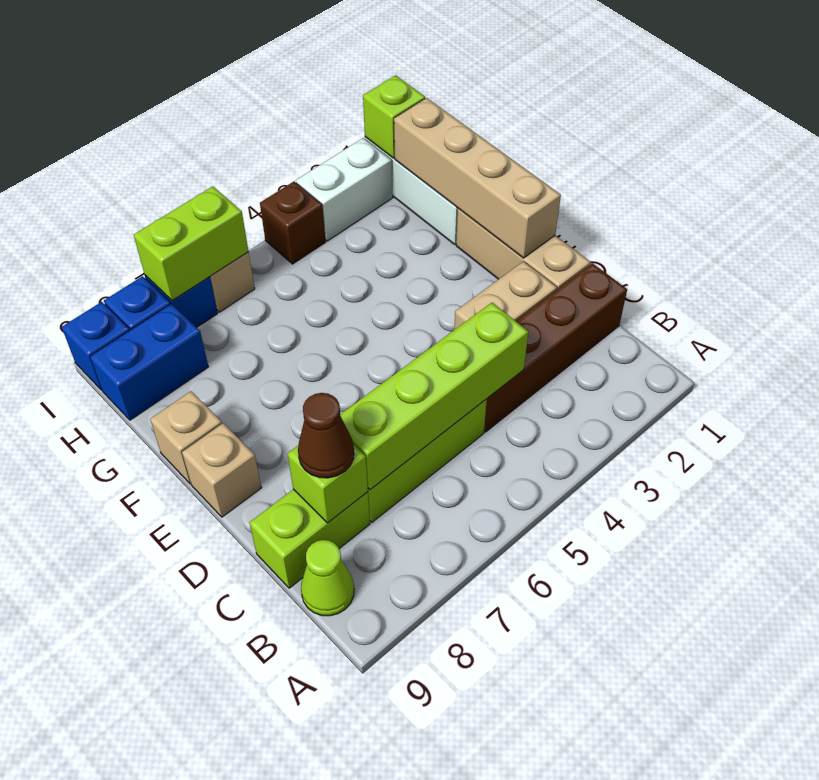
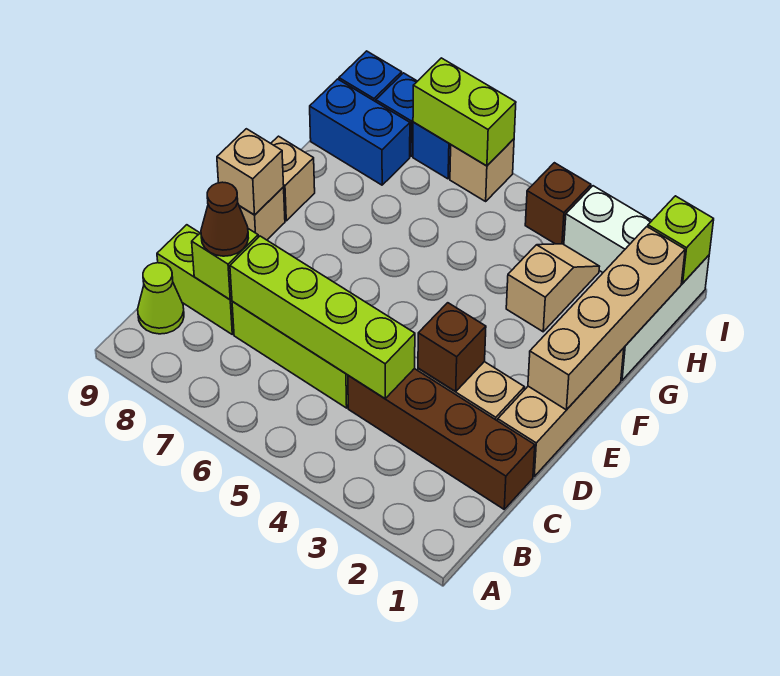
none -> brown 1x1 brick [418,303,486,392]
none -> tan 1x1 brick [217,129,284,215]
none -> tan 1x2 slope [506,244,599,332]

